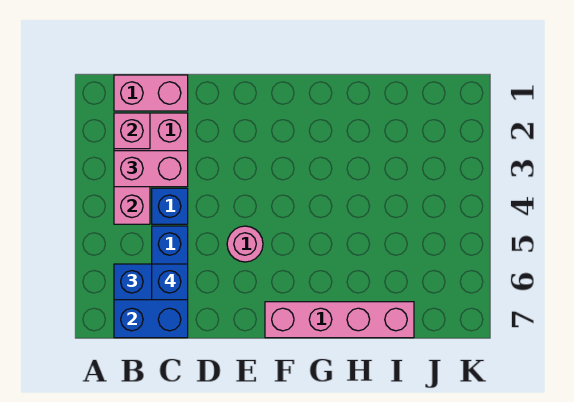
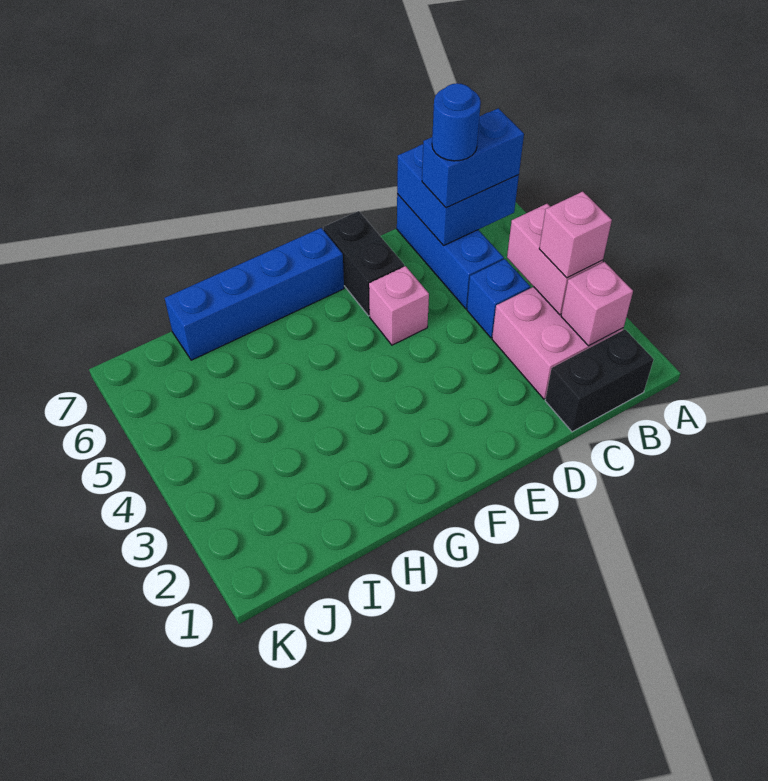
pink 1x2 brick [114,75,188,111] -> black 1x2 brick [545,329,654,432]
pink 1x2 brick [114,151,188,187] -> pink 1x1 brick [539,192,612,278]
blue 1x1 brick [152,264,188,300] -> blue 1x1 round brick [432,83,481,161]
pink 1x1 round brick [227,226,263,262] -> pink 1x1 brick [369,266,429,345]
none -> black 1x2 brick [323,211,404,316]
pink 1x4 brick [265,302,414,338] -> blue 1x4 brick [165,228,344,360]

